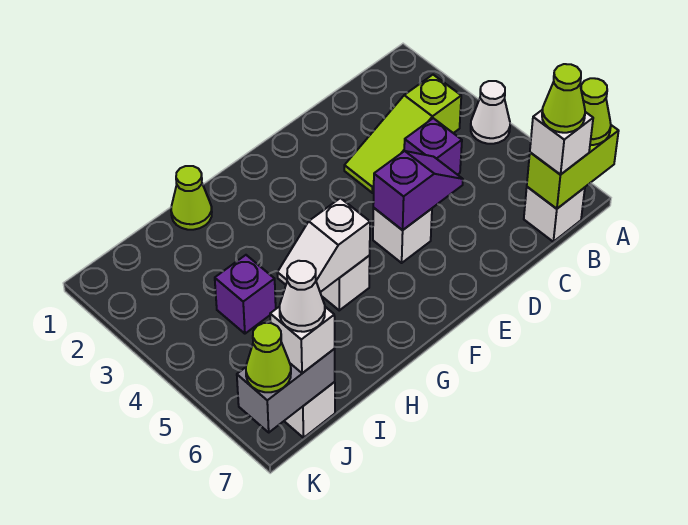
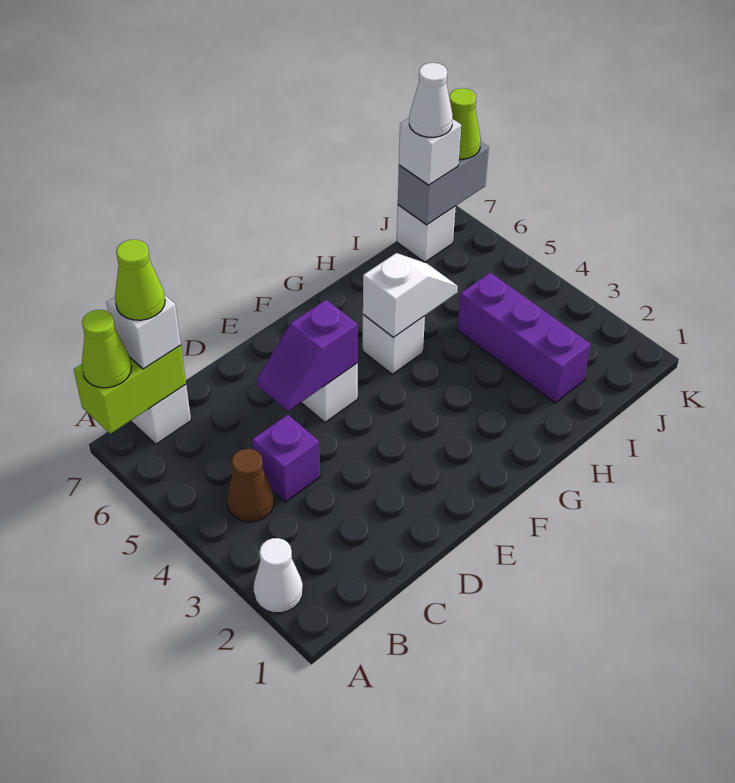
white 1x1 cone [471,81,510,144] -> white 1x1 cone moved to [254,538,303,613]
lime 1x3 slope [344,75,461,193] -> none
none -> brown 1x1 cone [227,449,274,522]
lime 1x1 cone [171,166,212,230] -> none
purple 1x1 brick [215,255,276,334] -> purple 1x3 brick [457,273,591,403]

